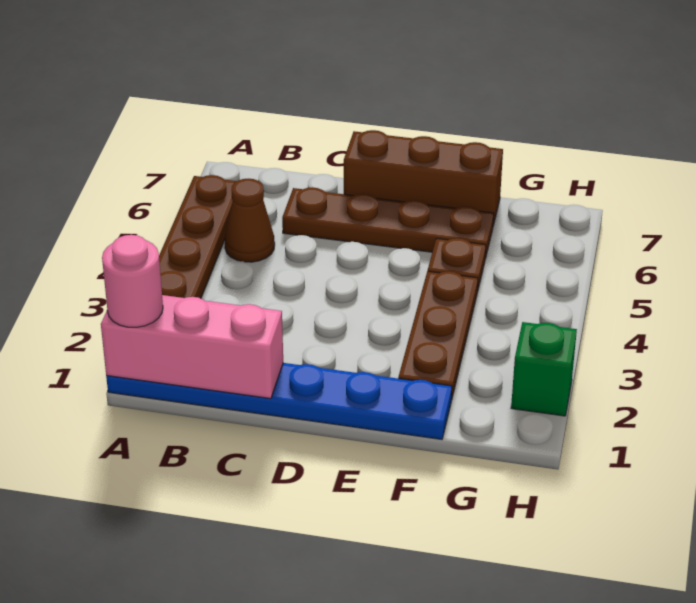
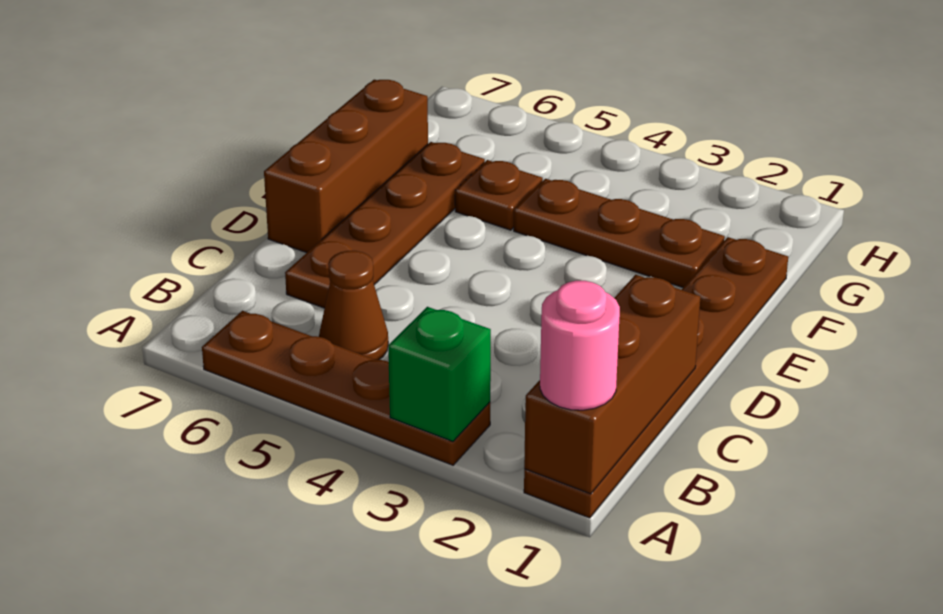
blue 1x6 plate [106,363,452,439] -> brown 1x6 plate [524,237,788,518]
pink 1x3 brick [101,295,283,399] -> brown 1x3 brick [524,275,701,494]
green 1x1 brick [511,322,577,416] -> green 1x1 brick moved to [388,307,491,442]

